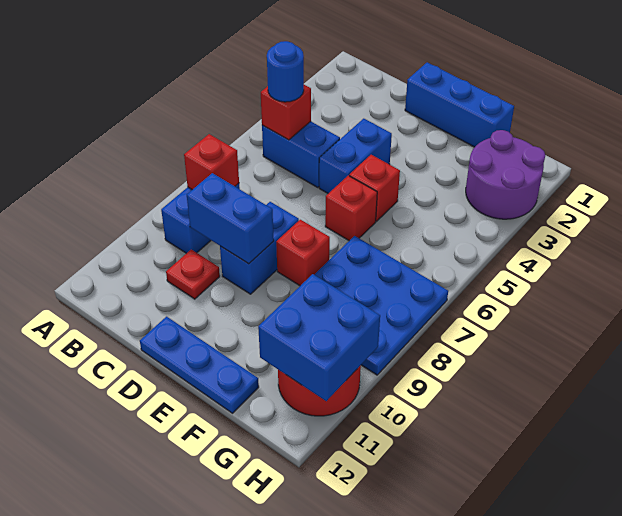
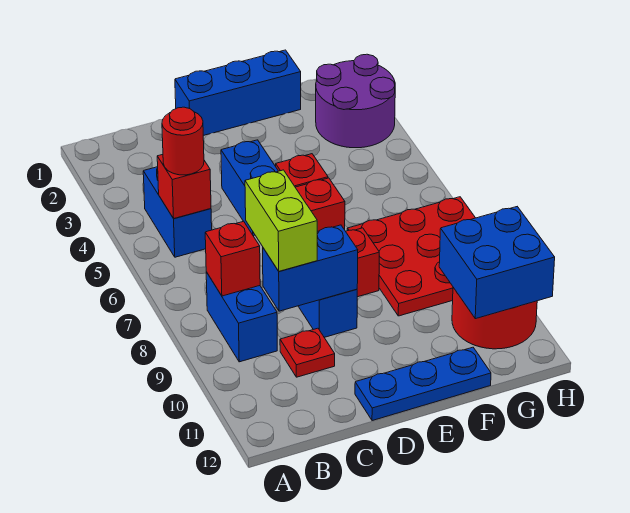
blue 1x2 brick [262,122,340,188] -> blue 1x2 brick turned to [143,167,212,257]
blue 1x1 round brick [267,41,304,102] -> red 1x1 round brick [162,107,204,175]
none -> lime 1x2 brick [245,170,317,271]
blue 3x3 plate [314,236,448,375] -> red 3x3 plate [347,197,475,316]

